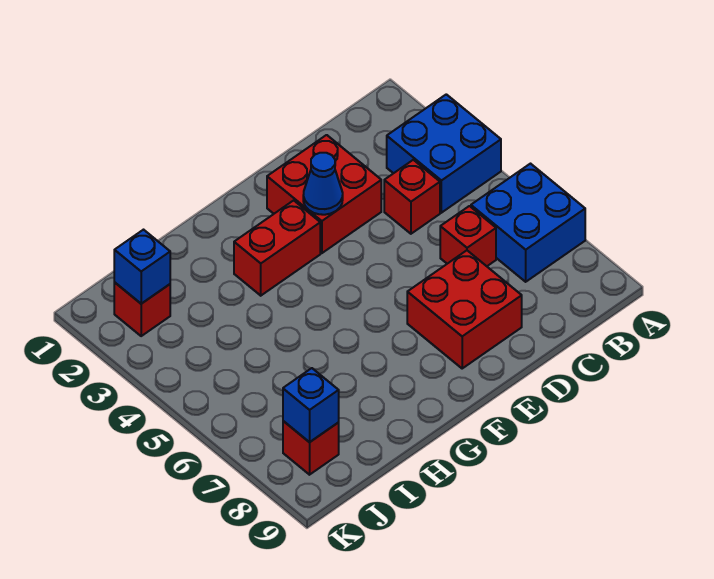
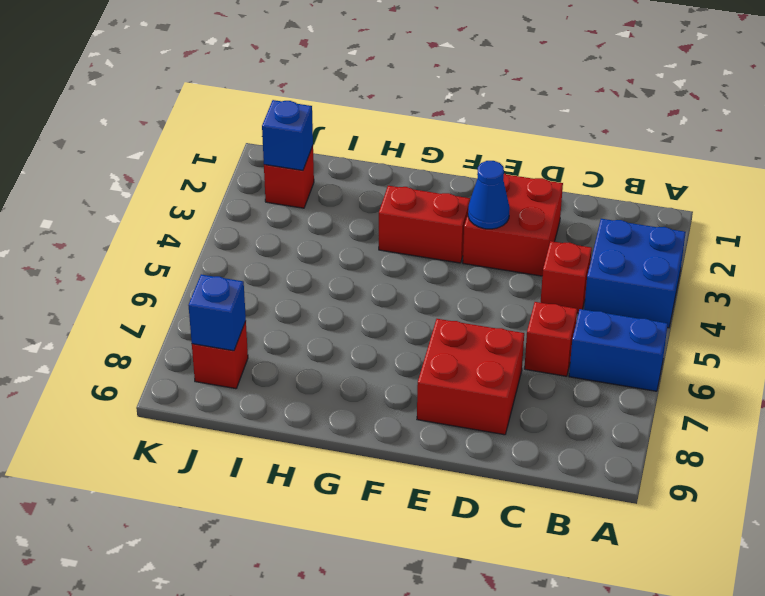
blue 2x2 brick [471,164,585,282] -> blue 1x2 brick [569,309,668,391]

